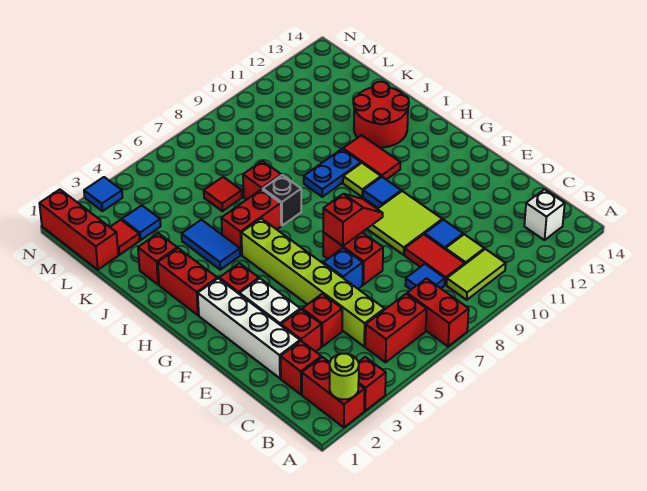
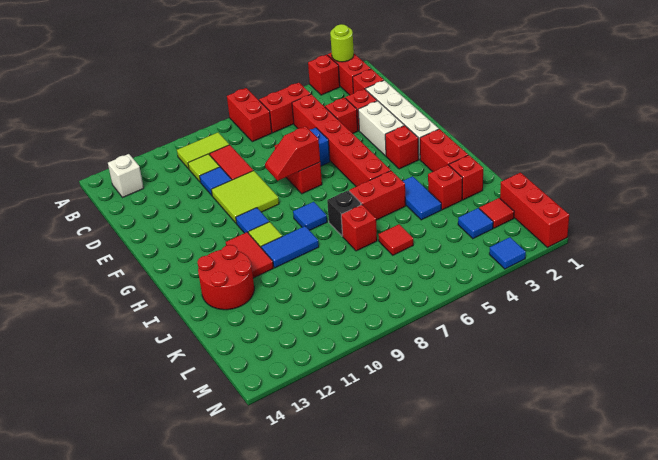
lime 1x6 brick [241,218,384,346] -> red 1x6 brick [292,94,391,186]
blue 1x1 tile [405,264,445,290] -> blue 1x1 tile moved to [293,202,327,231]
blue 1x2 plate [304,149,361,197] -> blue 1x2 tile [261,226,319,268]
none -> red 1x1 brick [428,165,462,210]

